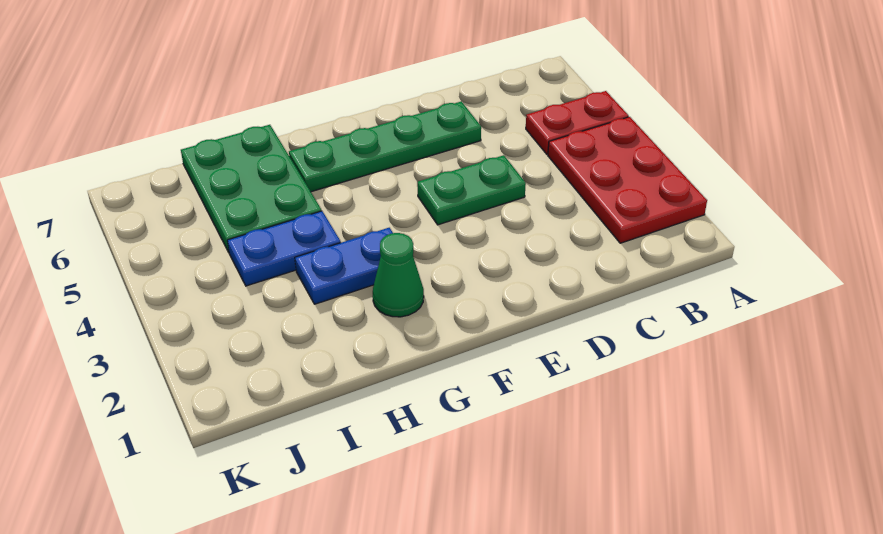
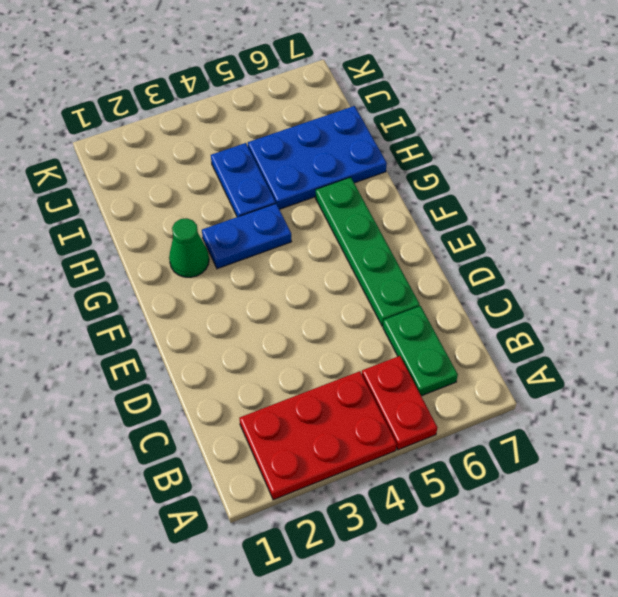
green 1x2 plate [417,155,526,225] -> green 1x2 plate moved to [383,306,458,396]
blue 1x2 plate [295,228,393,304] -> blue 1x2 plate turned to [202,204,292,269]
green 2x3 plate [181,125,321,252] -> blue 2x3 plate [248,106,387,209]

